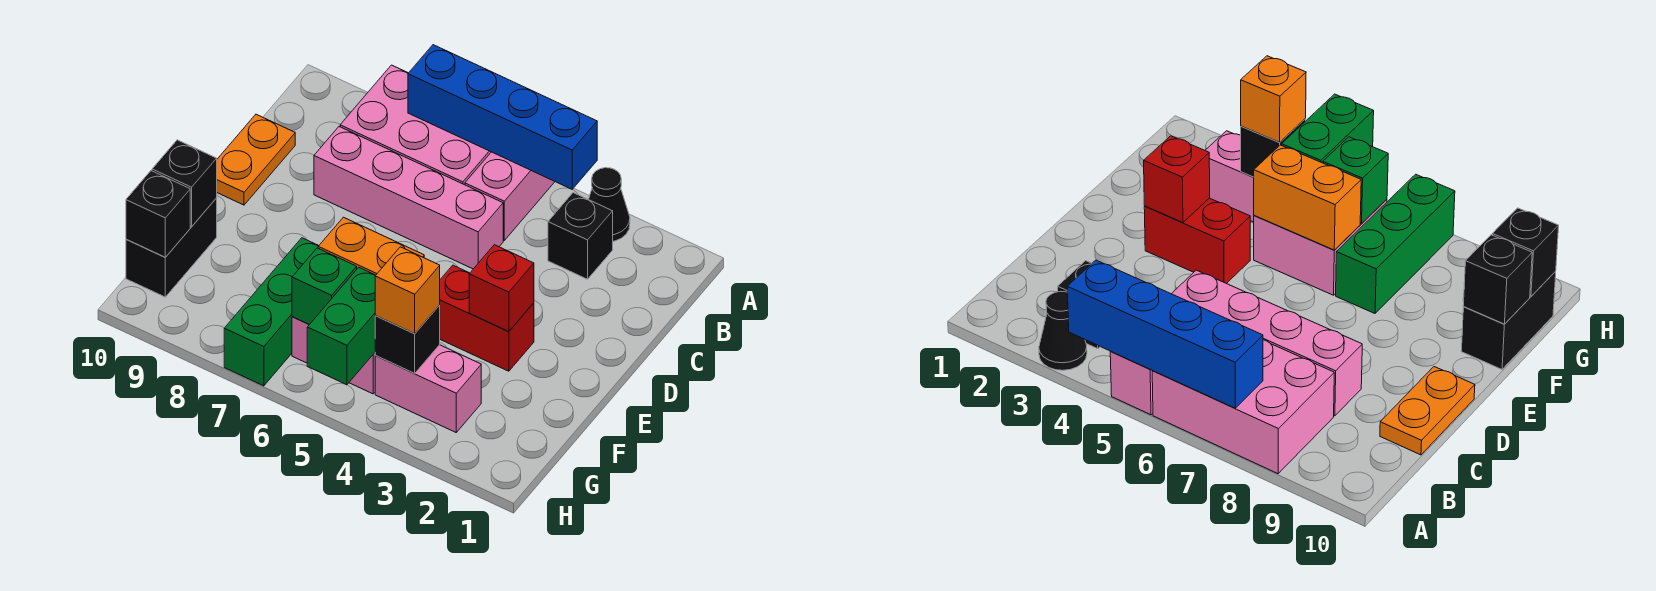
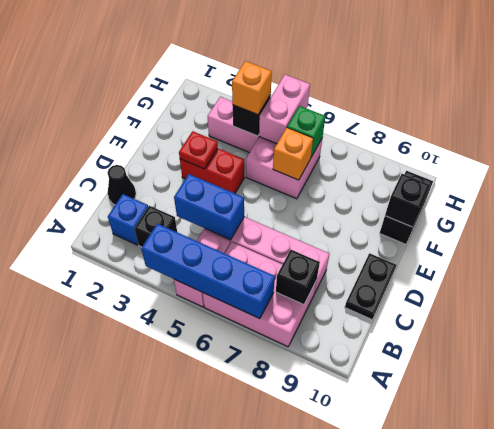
black 1x1 cone [589,168,630,241] -> black 1x1 cone moved to [107,165,136,205]
none -> blue 1x1 brick [108,194,148,245]
none -> blue 1x2 brick [174,174,244,240]
orange 1x2 plate [217,114,295,205] -> black 1x2 plate [345,253,396,319]
red 1x1 brick [469,245,534,331] -> red 1x1 plate [179,131,218,169]
orange 1x2 brick [318,217,424,275] -> orange 1x1 brick [273,128,313,180]
green 1x3 brick [224,238,319,386] -> none
green 1x2 brick [307,267,376,385] -> pink 1x2 brick [259,75,310,144]
black 1x1 brick [126,171,190,257] -> black 1x1 brick moved to [276,250,320,305]

